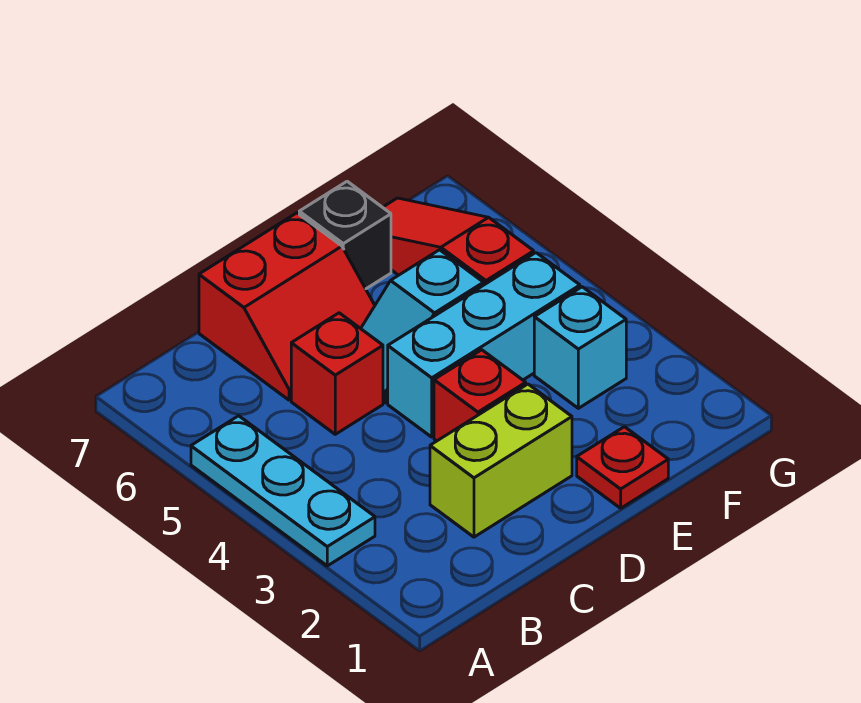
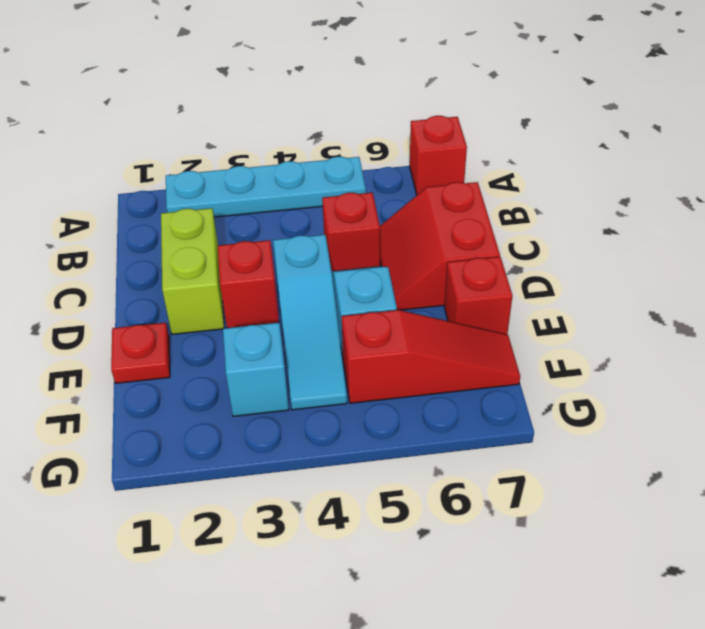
cyan 1x3 plate [191,416,375,566] -> cyan 1x4 plate [166,157,366,217]
none -> red 1x1 brick [410,116,467,195]
cyan 1x3 brick [388,253,580,437] -> cyan 1x3 slope [273,235,347,410]
black 1x1 brick [299,181,391,289] -> red 1x1 brick [444,257,512,334]

